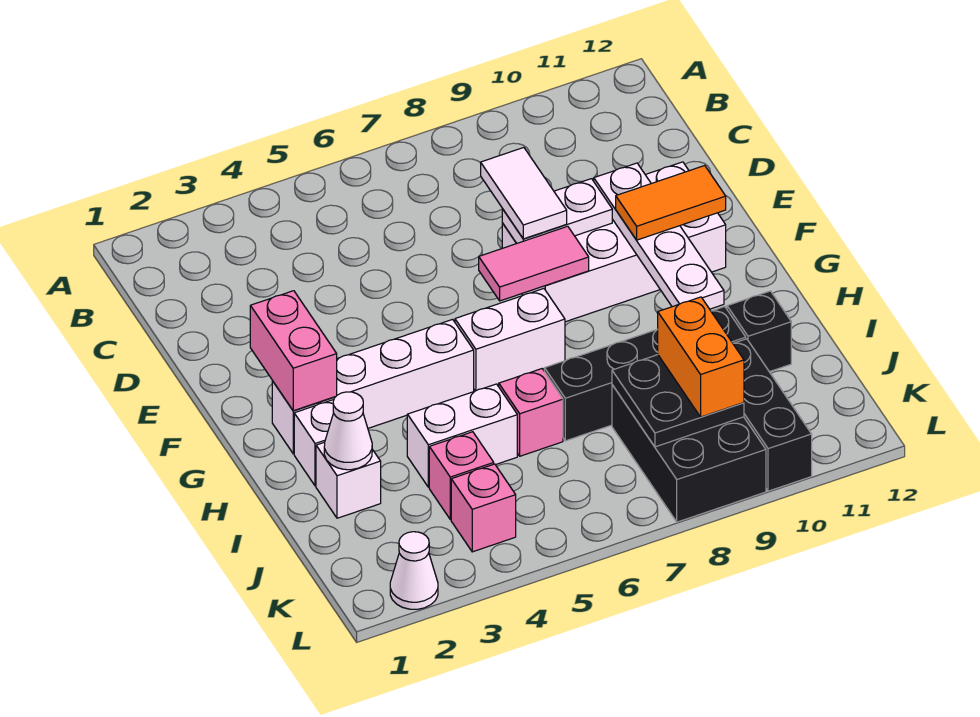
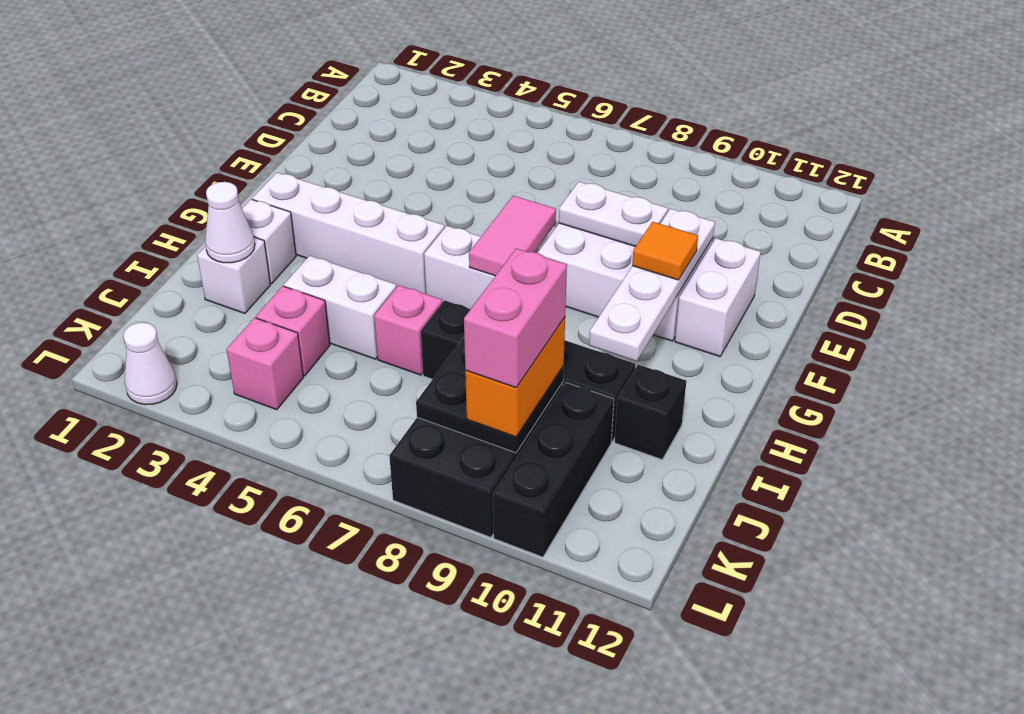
white 1x2 tile [481,148,567,239] -> none
pink 1x2 brick [250,291,337,411] -> pink 1x2 brick moved to [464,248,567,388]
pink 1x2 tile [479,226,589,301] -> pink 1x2 tile turned to [469,196,556,276]
orange 1x2 tile [616,166,726,240] -> orange 1x1 tile [632,222,698,280]

